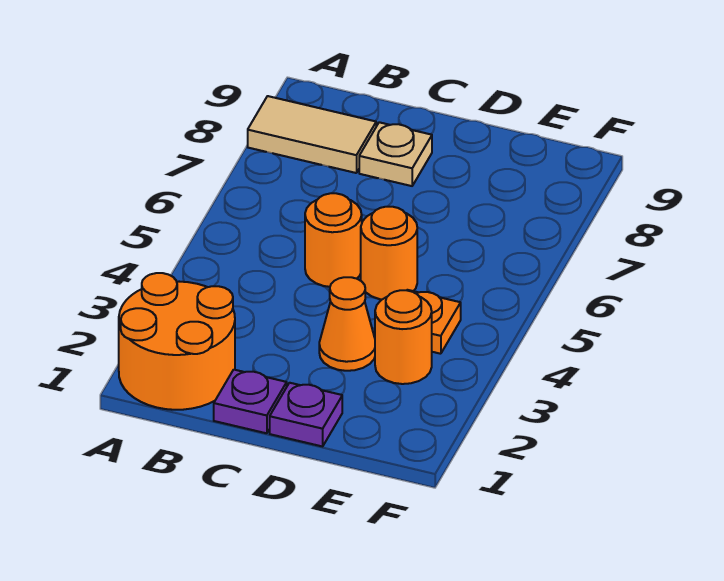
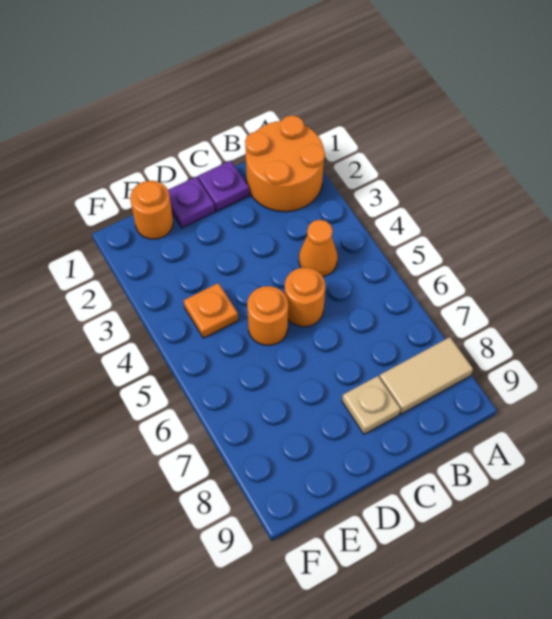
orange 1x1 cone [319,277,375,371] -> orange 1x1 cone moved to [299,220,338,277]
orange 1x1 round brick [375,290,432,384] -> orange 1x1 round brick moved to [130,181,173,239]

